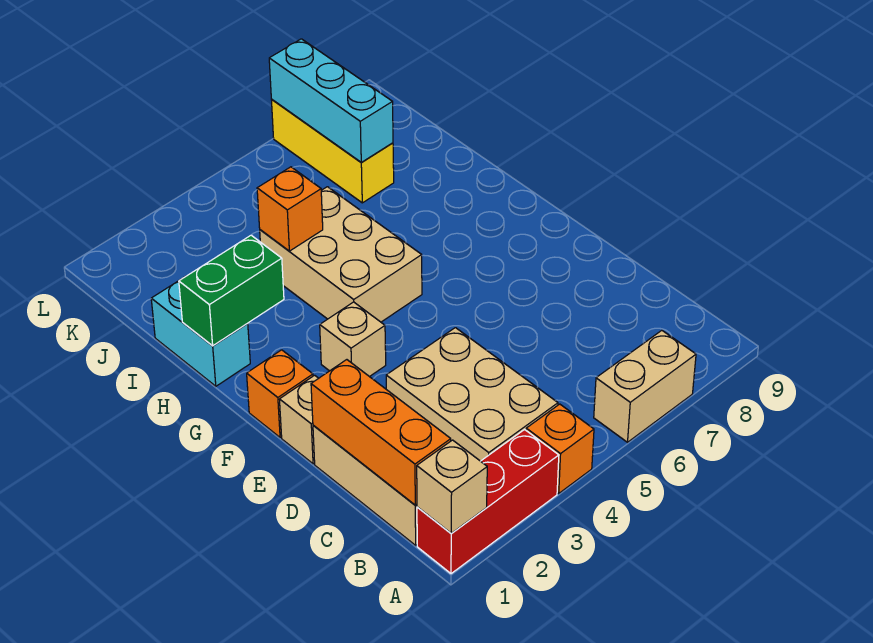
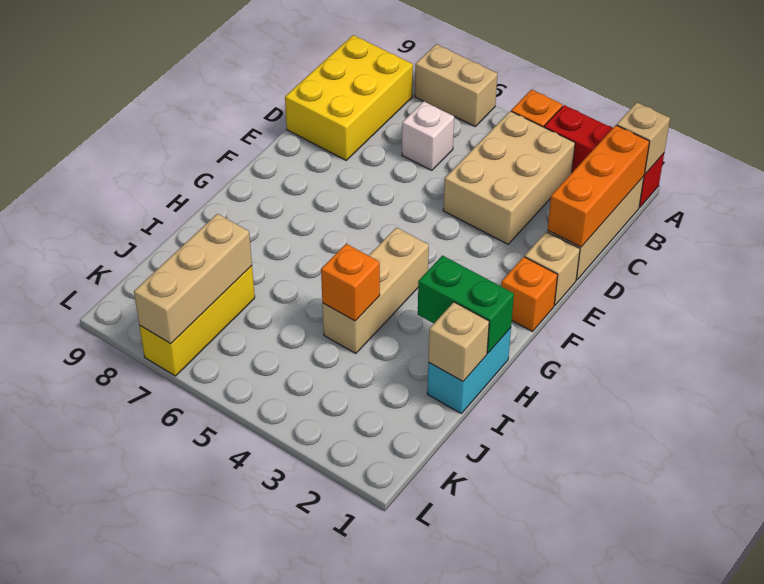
none -> yellow 2x3 brick [285,35,413,160]
none -> white 1x1 brick [402,101,454,170]
tan 1x1 brick [320,302,386,377] -> tan 1x1 brick moved to [428,302,489,381]
tan 2x3 brick [260,187,422,322] -> tan 1x3 brick [322,228,429,354]
cyan 1x3 brick [269,39,393,162] -> tan 1x3 brick [134,214,252,344]

